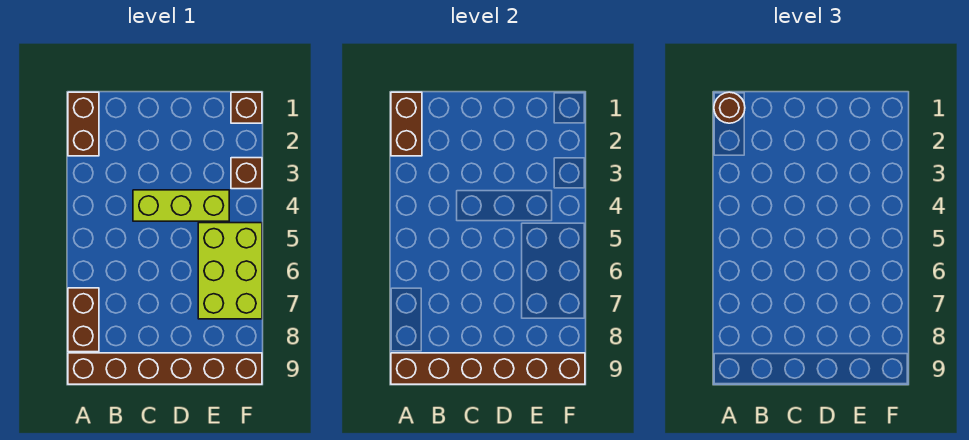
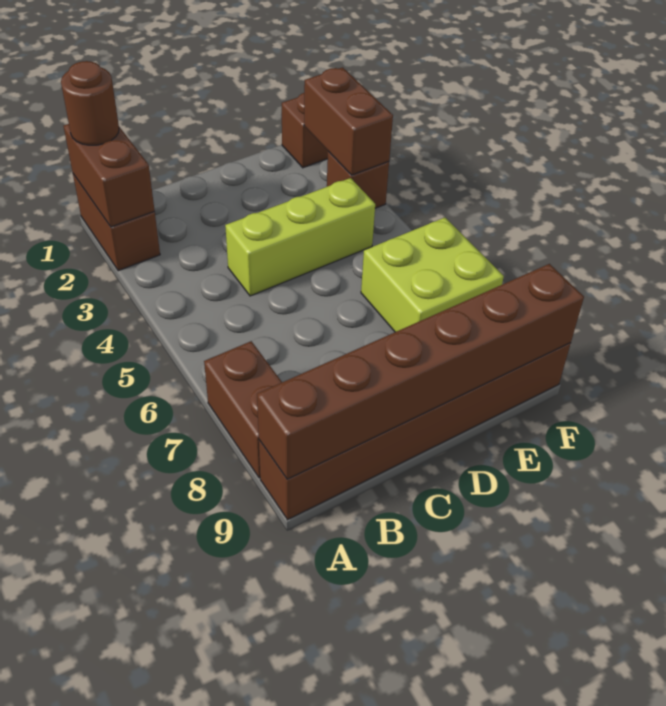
lime 2x3 brick [198,223,262,319] -> lime 2x2 brick [361,218,504,332]
none -> brown 1x2 brick [304,67,393,175]

